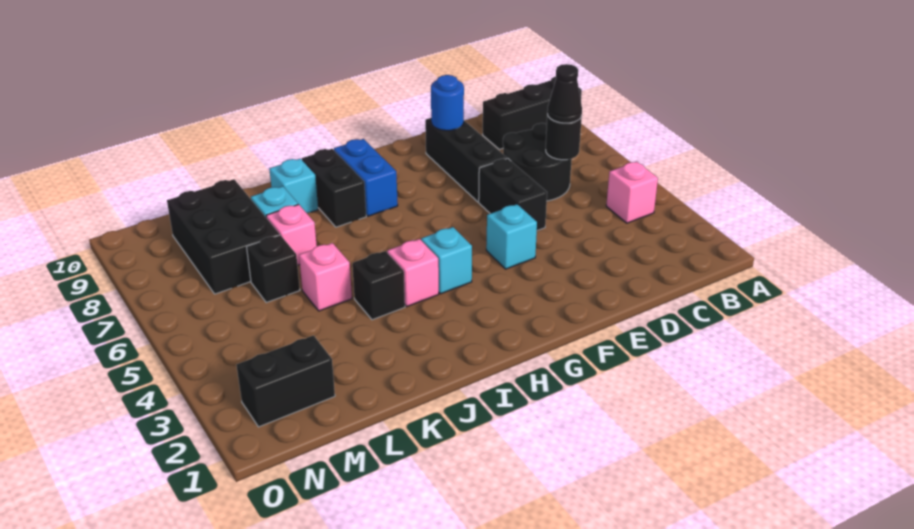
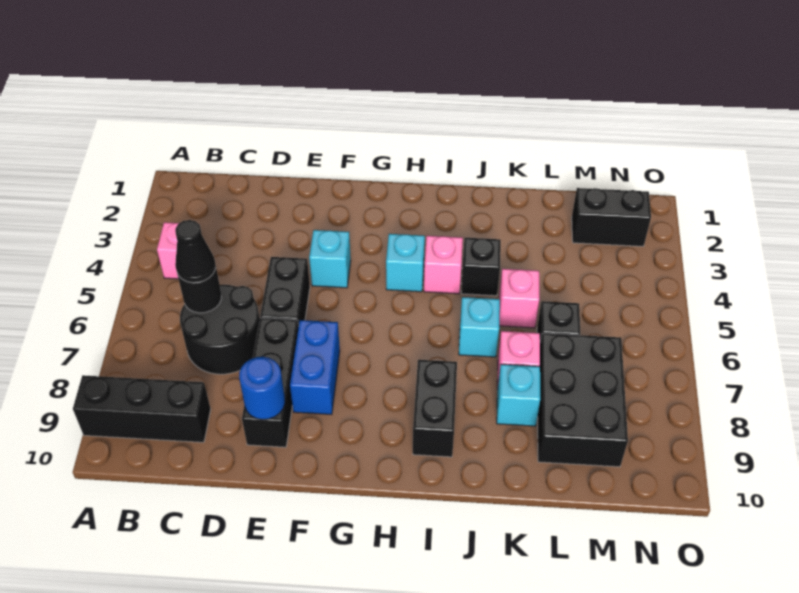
blue 1x2 brick [334,139,398,216] -> blue 1x2 brick moved to [290,320,340,415]
cyan 1x1 brick [269,159,318,213] -> cyan 1x1 brick moved to [459,297,500,357]

